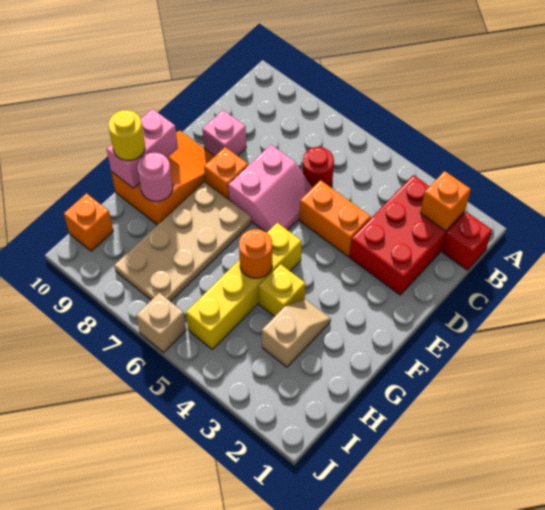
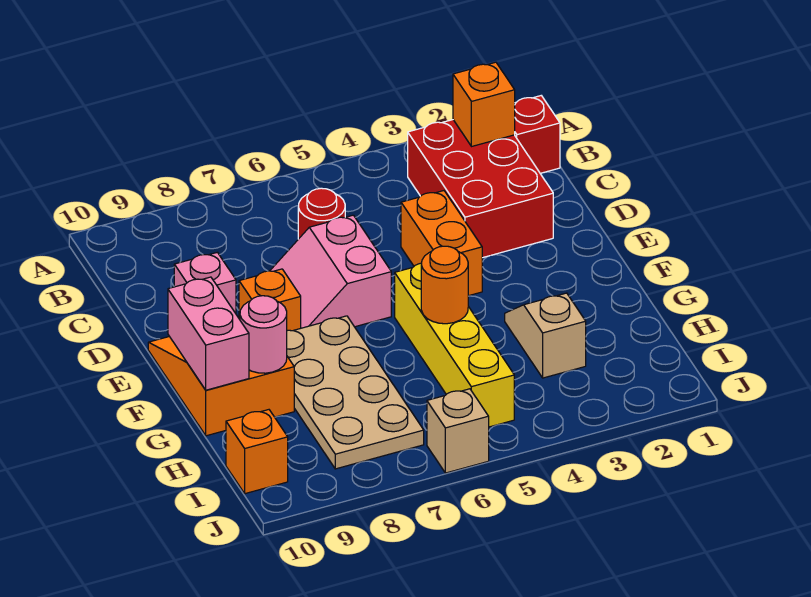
orange 1x2 brick [299,180,371,256] -> orange 1x2 brick turned to [401,191,482,296]
pink 2x2 slope [228,145,312,232] -> pink 2x2 slope turned to [270,215,391,328]
yellow 1x1 brick [259,264,305,317] -> none
yellow 1x1 round brick [108,110,145,160] -> none

